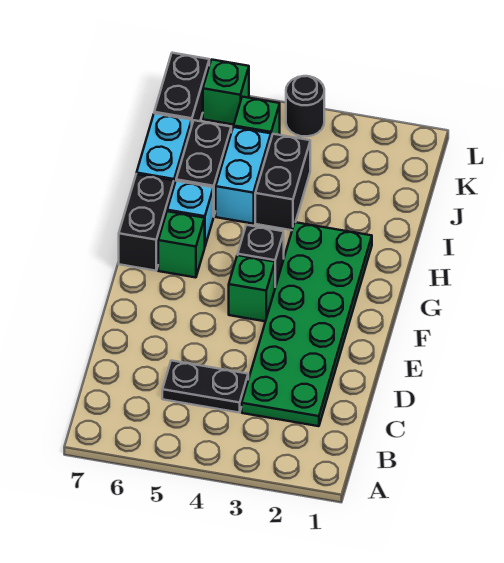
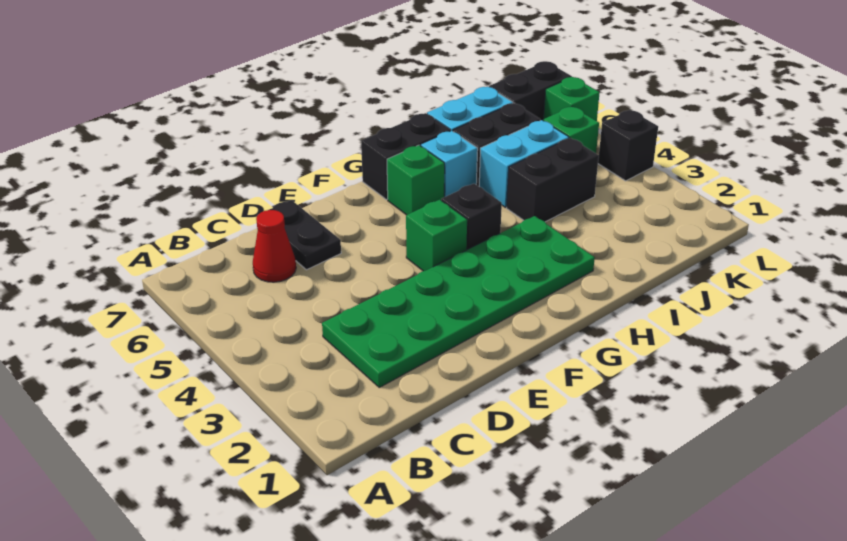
black 1x2 plate [162,360,248,413] -> black 1x2 plate moved to [269,200,341,270]
none -> red 1x1 cone [253,210,296,282]
black 1x1 round brick [286,76,324,136] -> black 1x1 brick [598,110,658,181]

